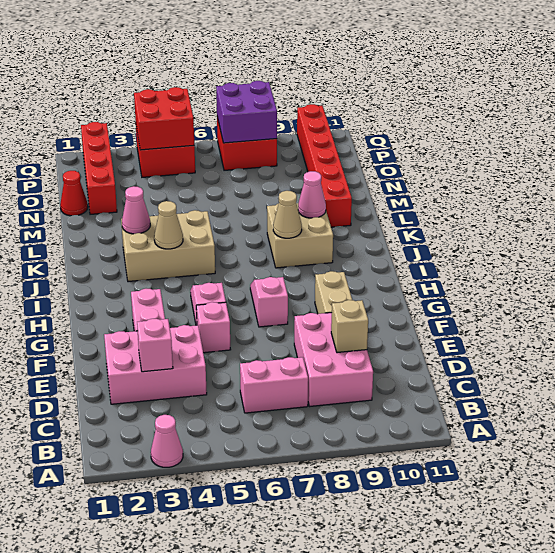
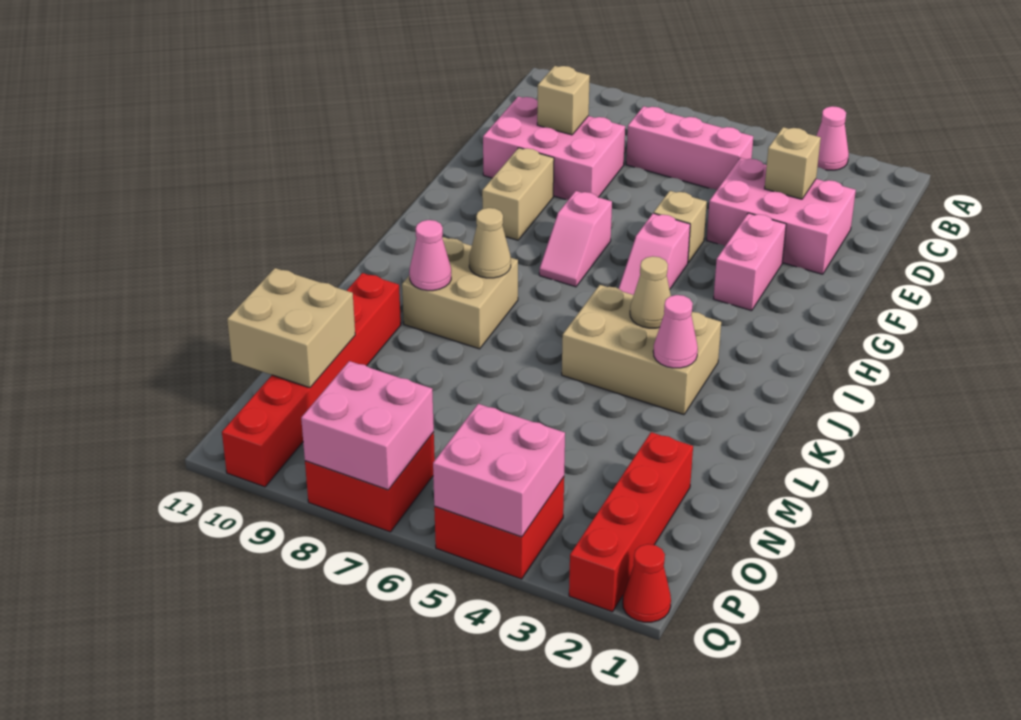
pink 1x2 brick [240,357,308,413] -> pink 1x3 brick [626,106,753,190]
pink 2x3 brick [294,313,373,406] -> pink 2x3 brick turned to [483,97,625,200]
pink 1x1 brick [137,319,173,372] -> tan 1x1 brick [765,127,821,199]
pink 1x1 brick [196,302,231,353] -> tan 1x1 brick [654,191,707,263]
red 1x1 cone [60,171,88,216] -> red 1x1 cone moved to [623,544,671,622]
none -> tan 2x2 brick [227,268,355,388]
red 2x2 brick [134,87,194,150] -> pink 2x2 brick [433,404,565,537]
purple 2x2 brick [216,81,277,143] -> pink 2x2 brick [301,361,434,490]

